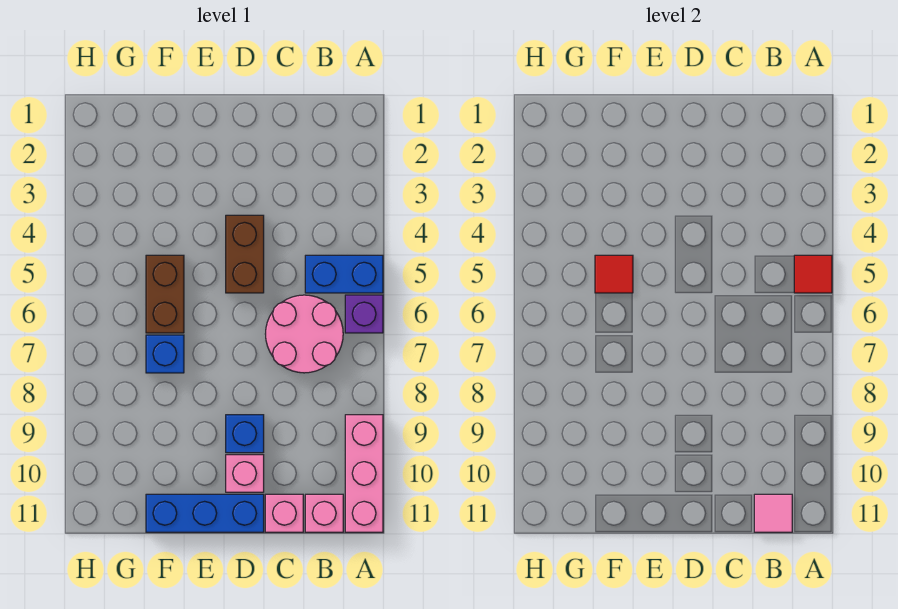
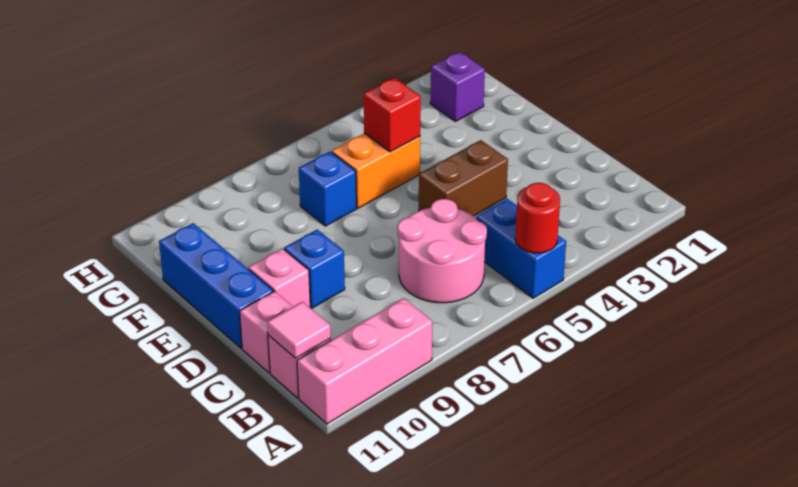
red 1x1 tile [794,255,832,293] -> red 1x1 round brick [515,183,560,253]
purple 1x1 brick [345,295,383,333] -> purple 1x1 brick moved to [430,52,485,121]
brown 1x2 brick [146,255,184,333] -> orange 1x2 brick [332,133,420,208]
red 1x1 tile [595,255,633,293] -> red 1x1 brick [364,78,421,152]

